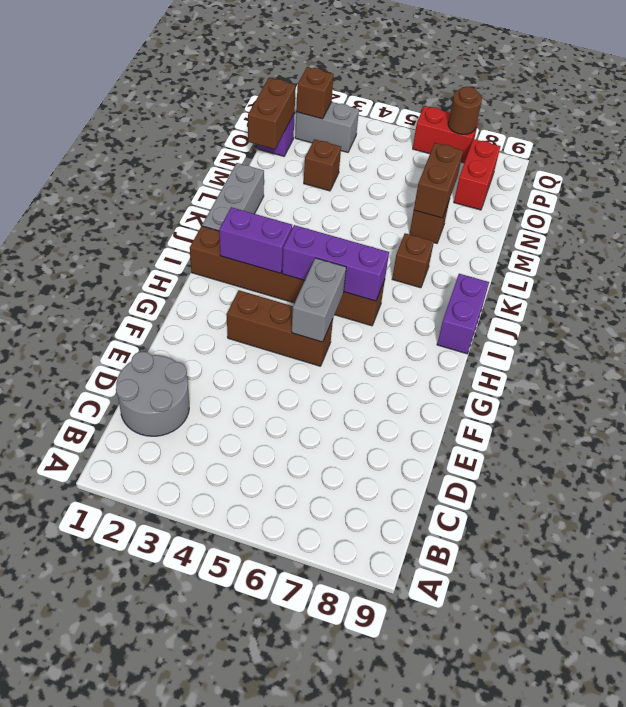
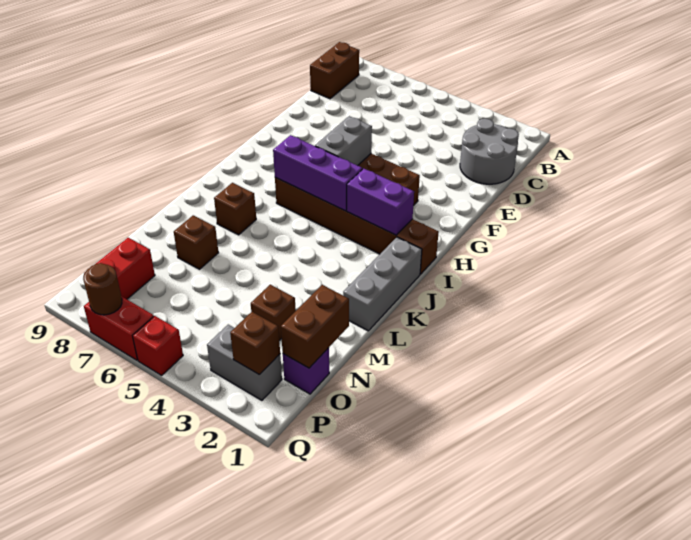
purple 1x2 brick [437,274,489,354] -> none
brown 1x2 brick [414,143,463,218] -> brown 1x2 brick moved to [310,42,359,99]
none -> red 1x1 brick [133,316,183,375]

